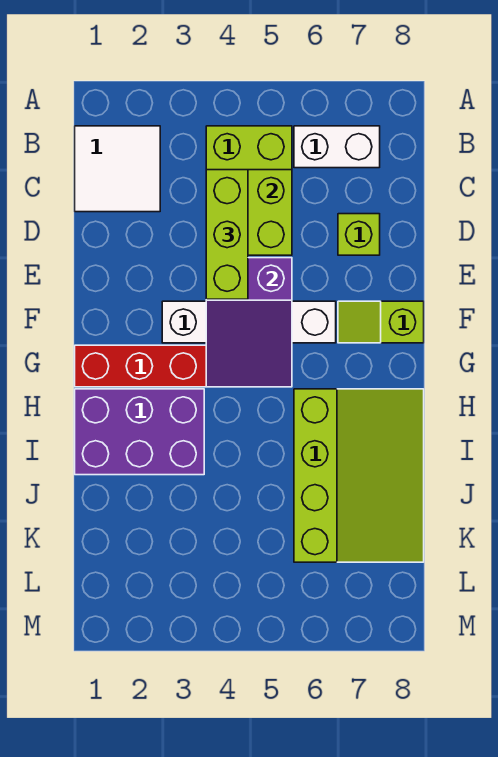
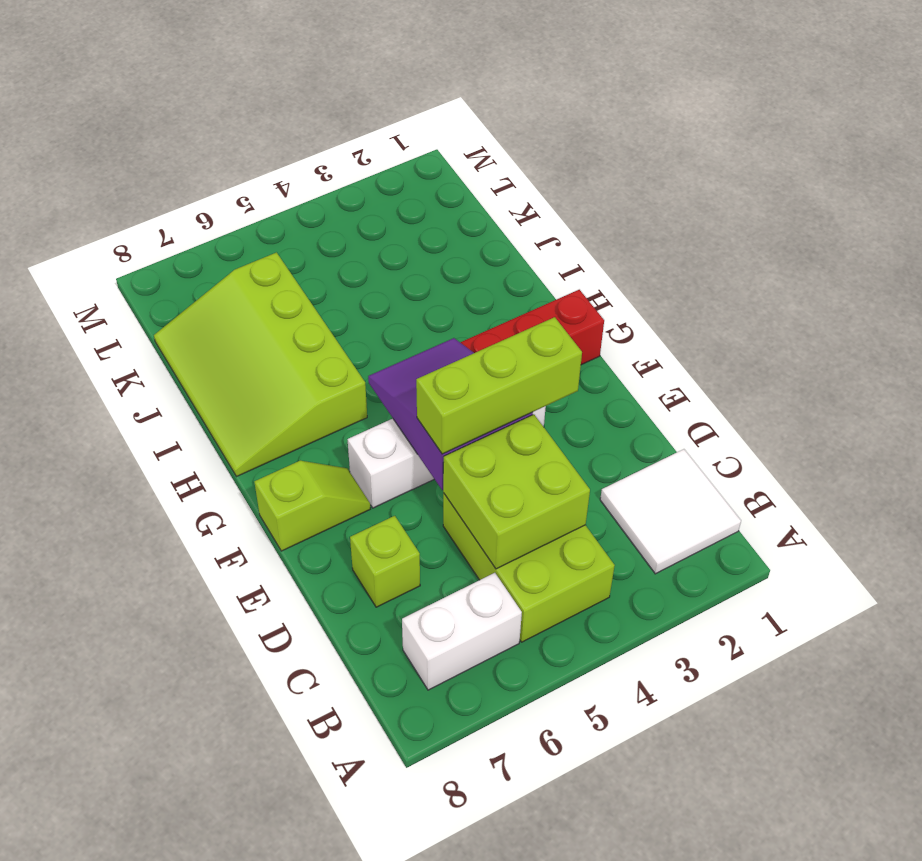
lime 1x3 brick [206,170,248,299] -> lime 1x3 brick turned to [416,317,582,454]
purple 2x3 brick [75,389,204,475] -> none

